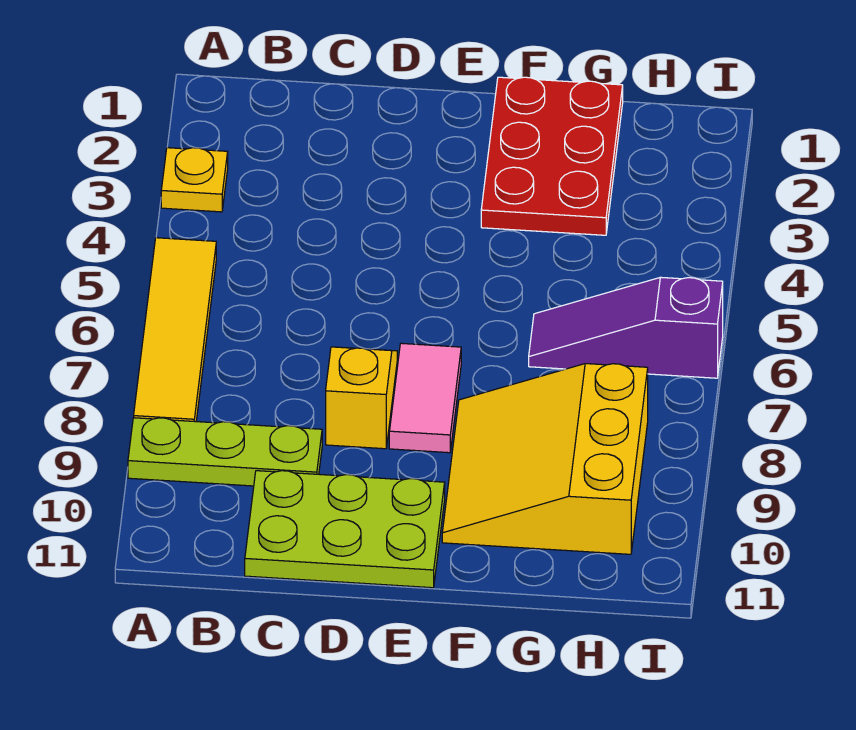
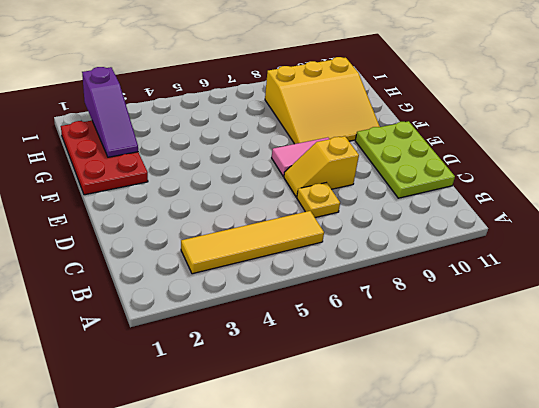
yellow 1x1 plate [161,148,228,212] -> yellow 1x1 plate moved to [297,183,340,218]
yellow 1x4 tile [134,238,216,422] -> yellow 1x4 tile moved to [181,211,324,274]
lime 1x3 plate [128,418,322,486] -> none
red 2x3 plate [481,77,623,235] -> red 2x3 plate turned to [61,121,148,195]
purple 1x3 slope [529,277,723,378] -> purple 1x3 slope moved to [82,67,138,157]

